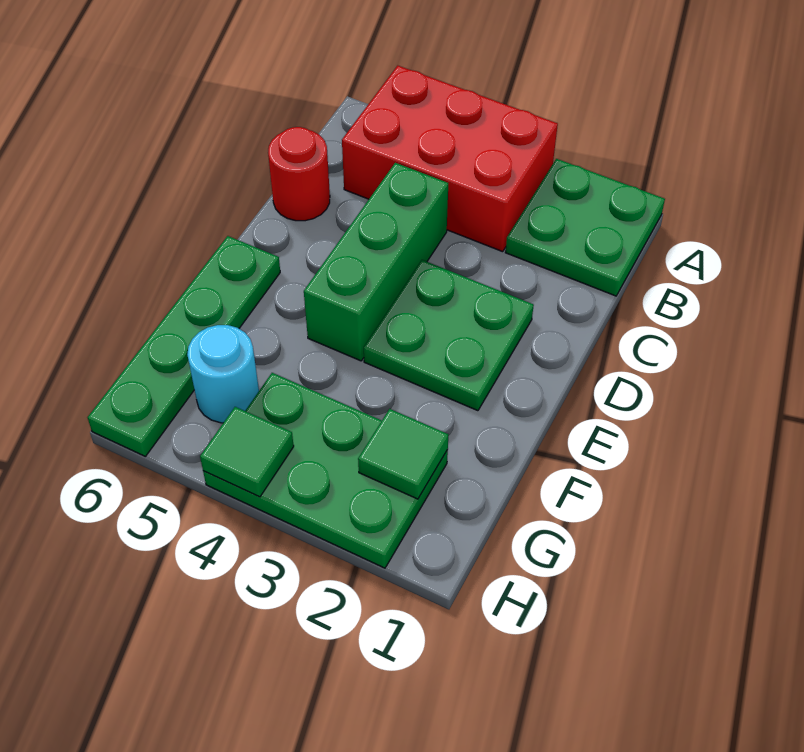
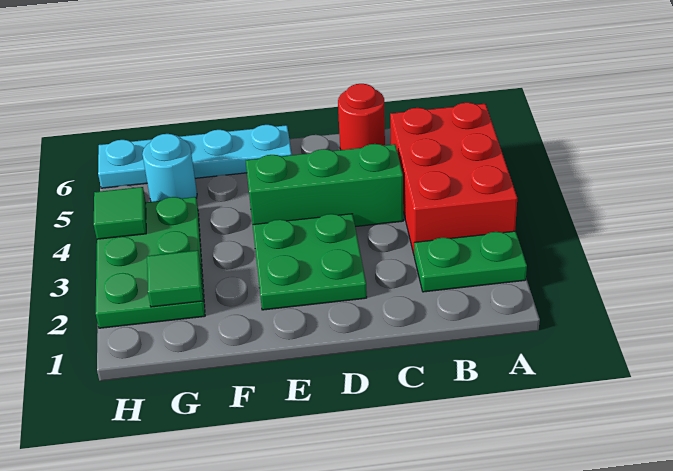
green 2x2 plate [505,159,665,296] -> green 1x2 plate [414,231,527,292]
green 1x4 plate [88,236,280,456] -> cyan 1x4 plate [98,125,292,188]

